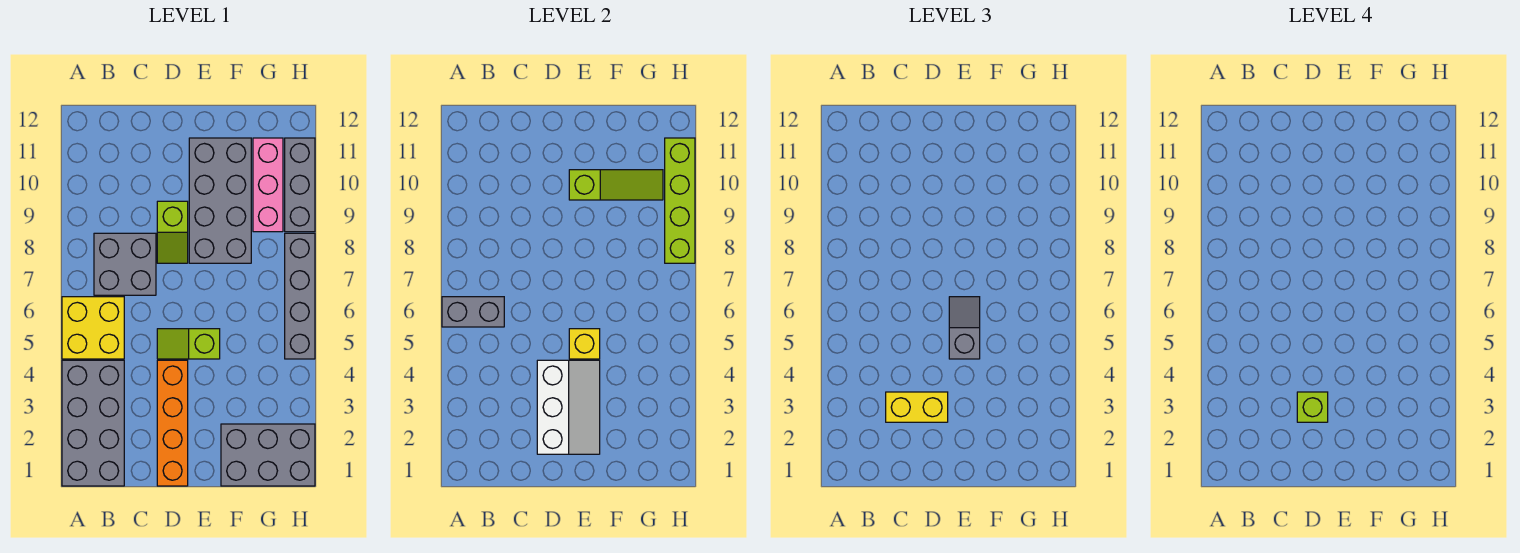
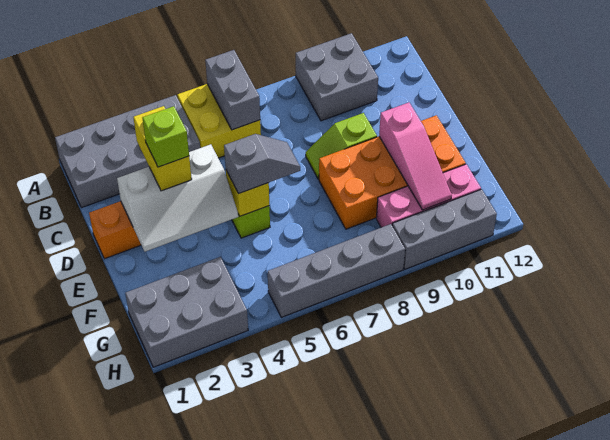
grey 2x2 brick [94,233,156,295] -> grey 2x2 brick moved to [296,33,378,121]
grey 2x4 brick [189,138,251,263] -> orange 2x4 brick [319,115,466,229]
lime 1x3 slope [569,170,663,200] -> pink 1x3 slope [379,102,452,210]
grey 2x3 brick [221,424,315,486] -> grey 2x3 brick turned to [125,257,248,367]
lime 1x4 brick [665,138,695,263] -> none

